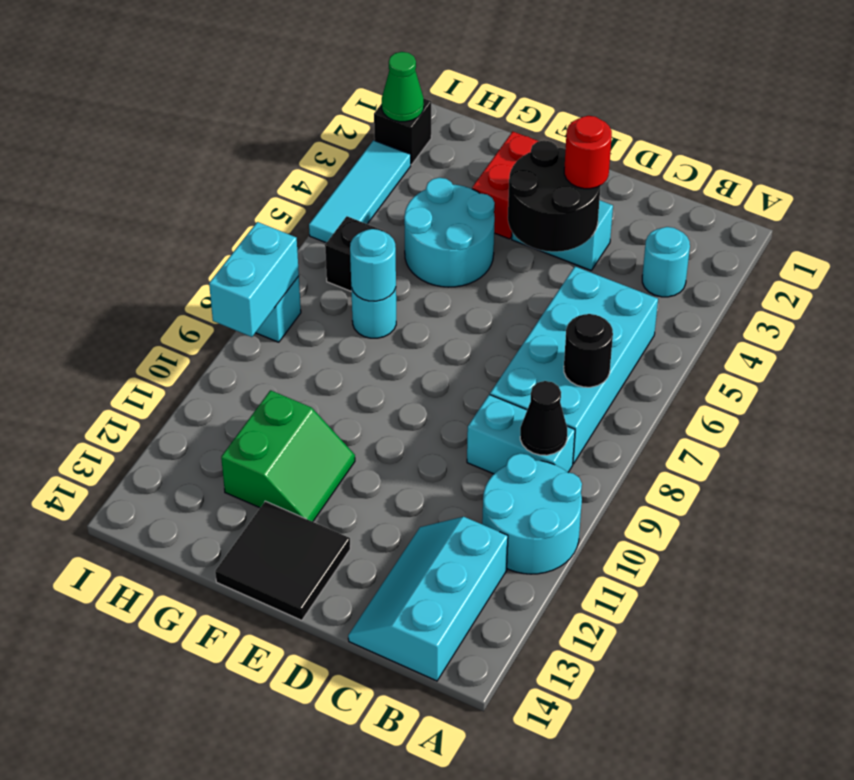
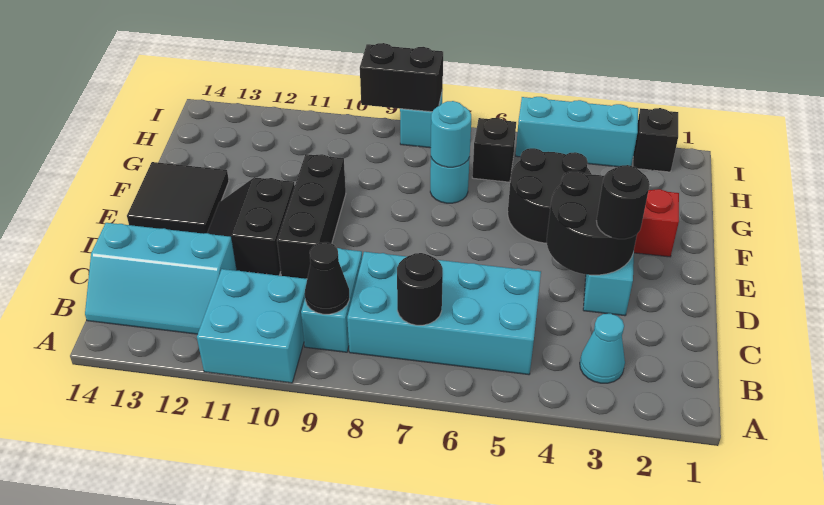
cyan 2x2 round brick [482,453,582,574] -> cyan 2x2 brick [197,269,307,383]
cyan 1x1 round brick [642,227,690,297] -> cyan 1x1 cone [580,314,625,383]
cyan 2x3 slope [348,517,508,681] -> cyan 2x3 slope turned to [85,223,237,334]
red 1x1 round brick [564,116,612,189] -> black 1x1 round brick [597,165,650,239]
none -> black 1x3 brick [277,154,346,279]
none -> black 2x2 slope [207,177,295,276]
cyan 2x2 round brick [404,178,495,287] -> black 2x2 round brick [508,148,592,243]
green 2x2 slope [221,390,355,522] -> none
green 1x1 cone [382,52,424,122] -> none
cyan 1x3 tile [309,140,411,243] -> cyan 1x3 brick [516,97,638,167]
cyan 1x2 brick [209,222,299,337] -> black 1x2 brick [360,43,443,112]

